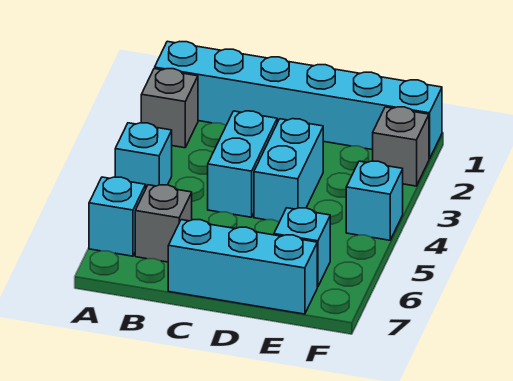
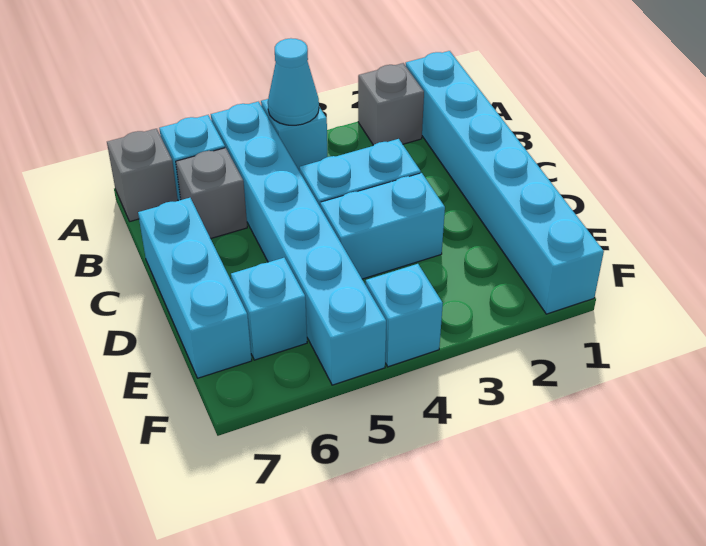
none -> cyan 1x1 cone [268,38,319,125]
none -> cyan 1x6 brick [211,102,386,385]
grey 1x1 brick [373,107,429,186] -> grey 1x1 brick moved to [107,129,178,221]

